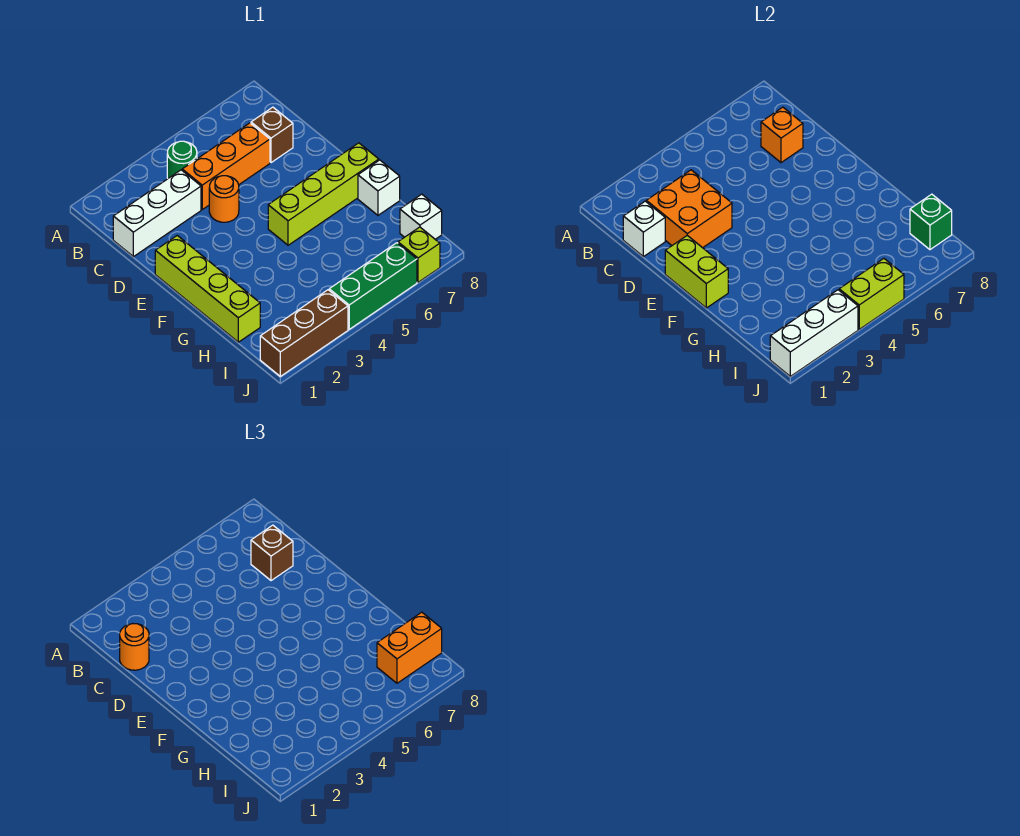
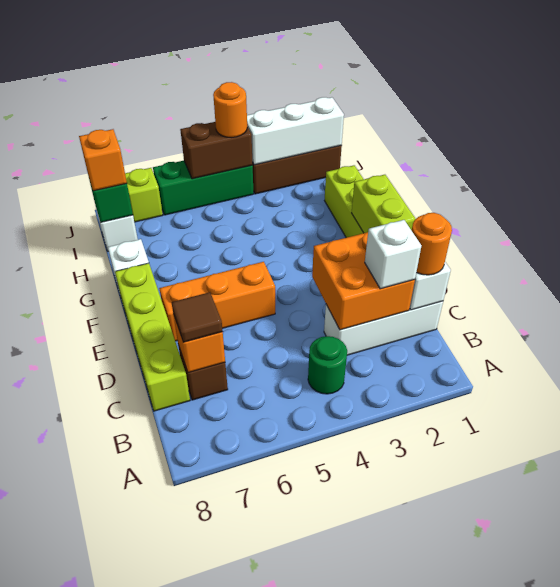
none -> white 1x1 brick [365,220,421,289]
orange 1x3 brick [182,123,270,209] -> orange 1x3 brick moved to [159,262,275,341]
brown 1x1 brick [251,525,293,581] -> brown 1x1 tile [172,292,223,342]
orange 1x1 round brick [209,176,239,222] -> orange 1x1 round brick moved to [213,82,247,137]
lime 1x4 brick [268,143,379,245] -> lime 1x4 brick turned to [115,263,190,411]
orange 1x2 brick [377,612,442,683] -> orange 1x1 brick [79,129,127,191]
lime 1x2 brick [839,259,904,329] -> brown 1x2 brick [180,122,253,179]

